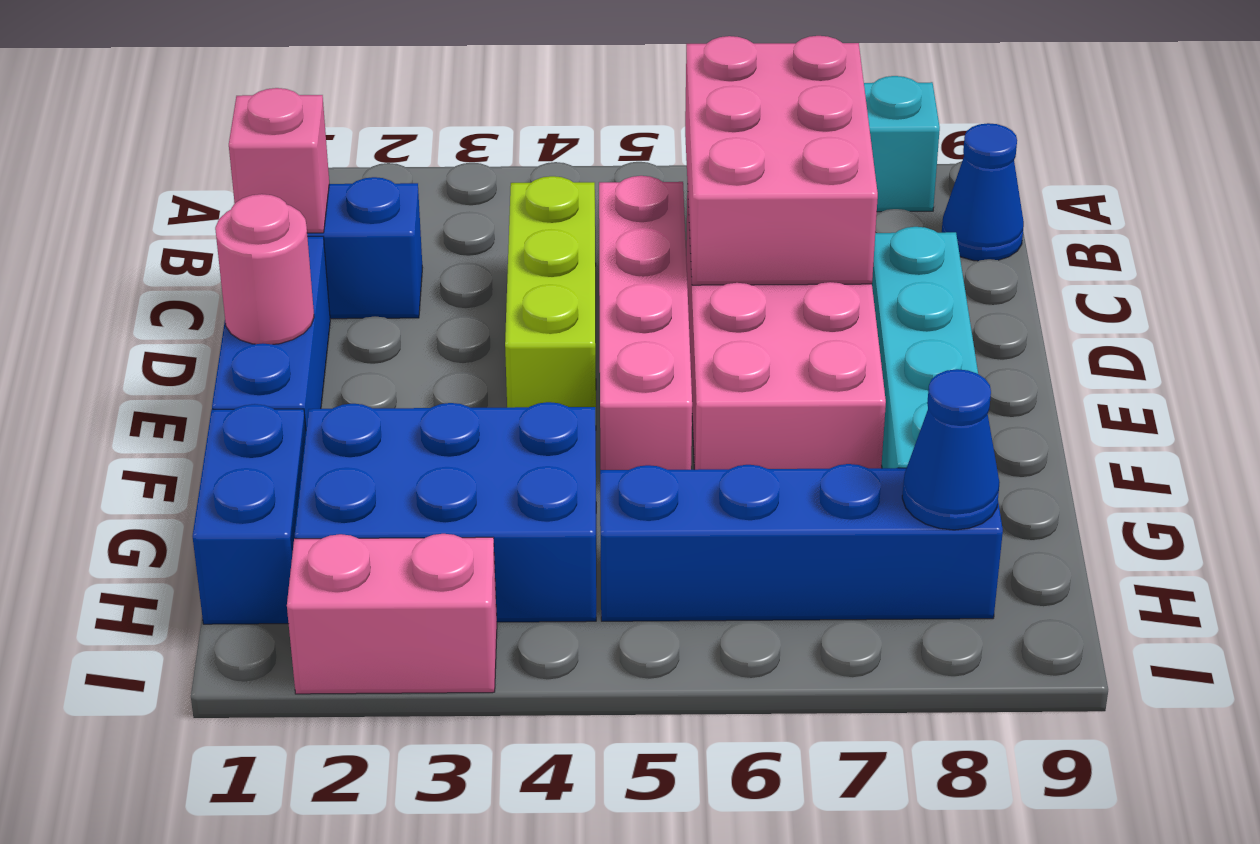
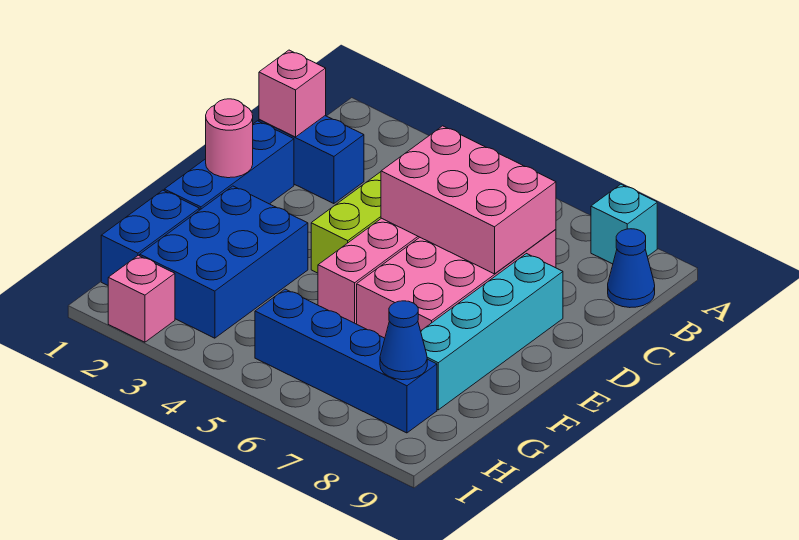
pink 2x3 brick [685,36,878,285] -> pink 2x3 brick turned to [381,126,556,274]
blue 2x3 brick [295,402,596,622] -> blue 2x3 brick turned to [140,186,308,338]
pink 1x2 brick [287,534,497,694] -> pink 1x1 brick [108,255,175,342]

